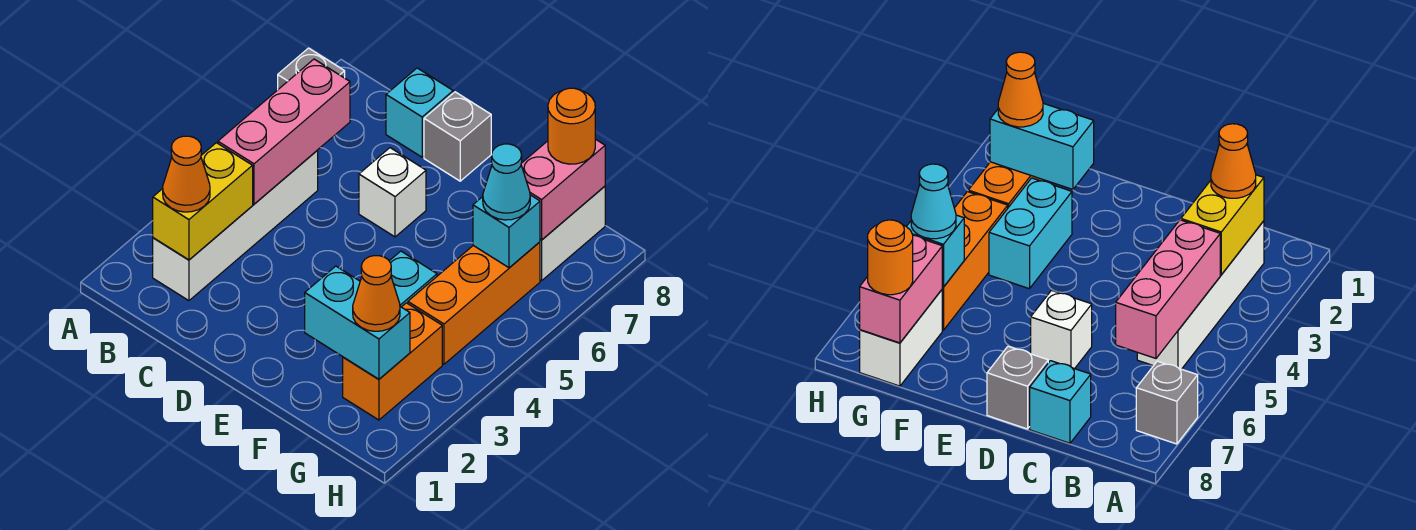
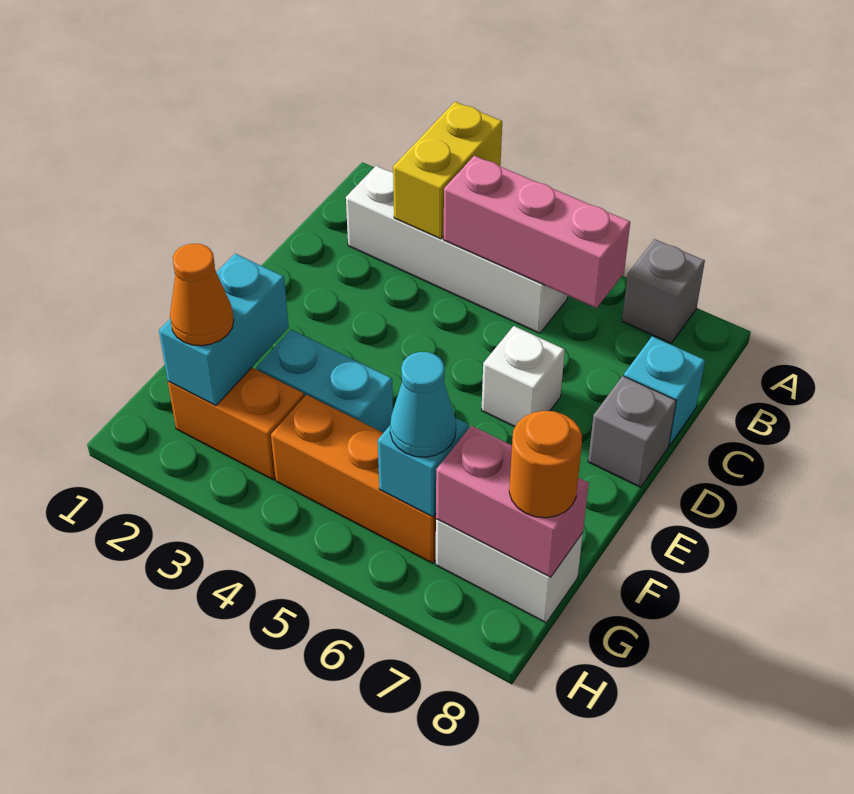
yellow 1x2 brick [153,143,253,260] -> yellow 1x2 brick turned to [393,102,502,239]
orange 1x1 cone [163,136,210,212] -> none

